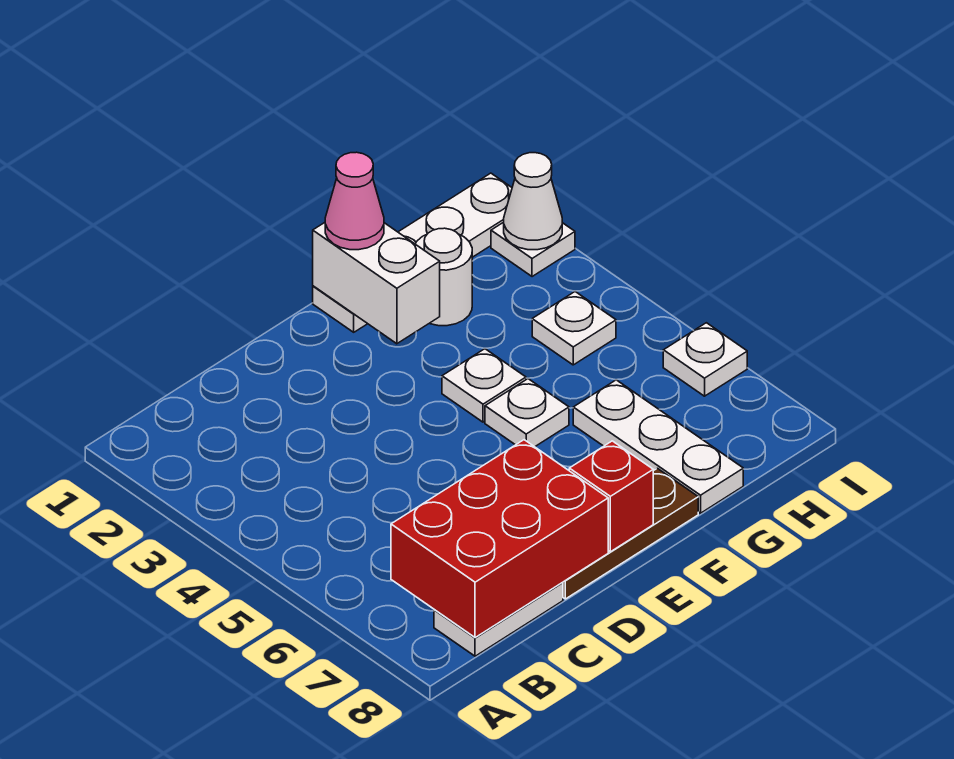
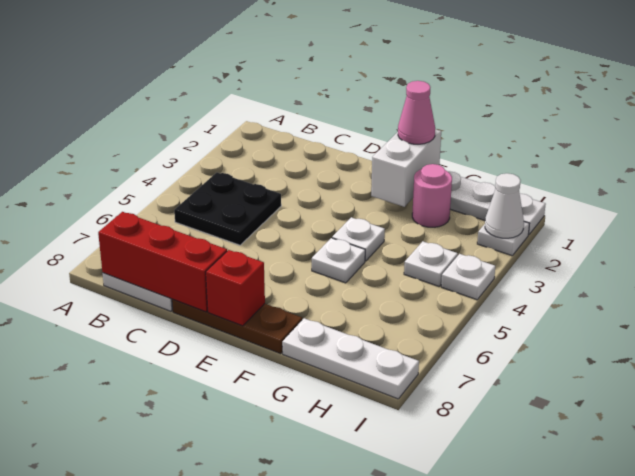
none -> black 2x2 plate [174,172,281,245]
red 2x3 brick [391,440,608,638] -> red 1x3 brick [98,212,227,312]
white 1x1 round brick [416,228,472,326] -> pink 1x1 round brick [412,164,452,227]
white 1x3 plate [573,380,743,513] -> white 1x3 plate turned to [282,318,419,399]
white 1x1 plate [663,323,747,396] -> white 1x1 plate moved to [441,254,495,300]

